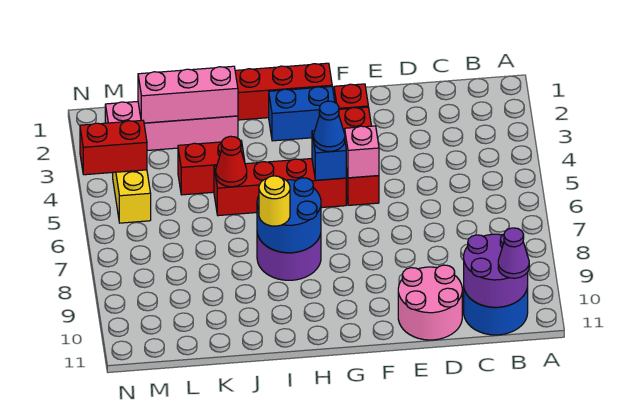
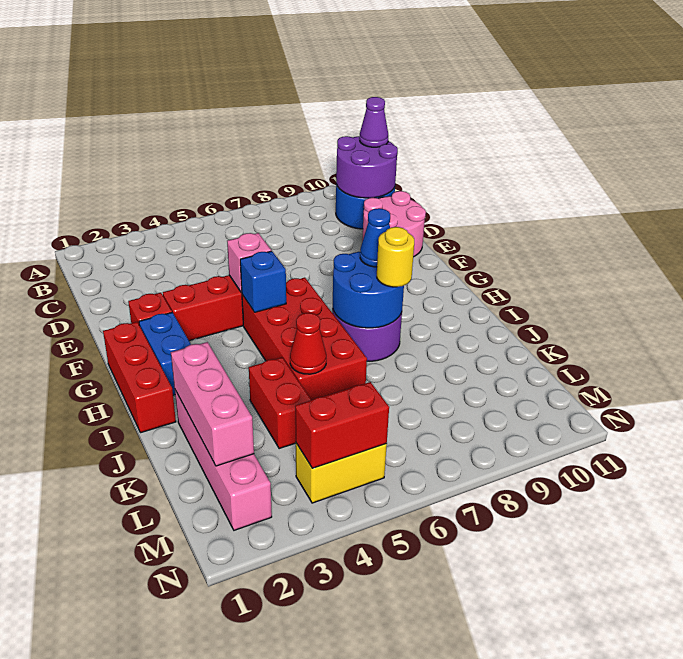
red 1x4 brick [214,159,346,216] -> red 2x4 brick [242,277,367,400]
blue 1x1 cone [314,101,345,151] -> blue 1x1 cone moved to [360,208,390,267]
red 1x2 brick [80,120,147,175] -> red 1x2 brick turned to [295,382,389,468]

